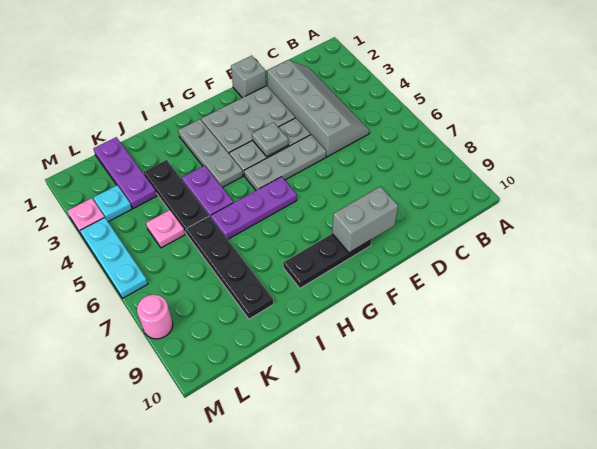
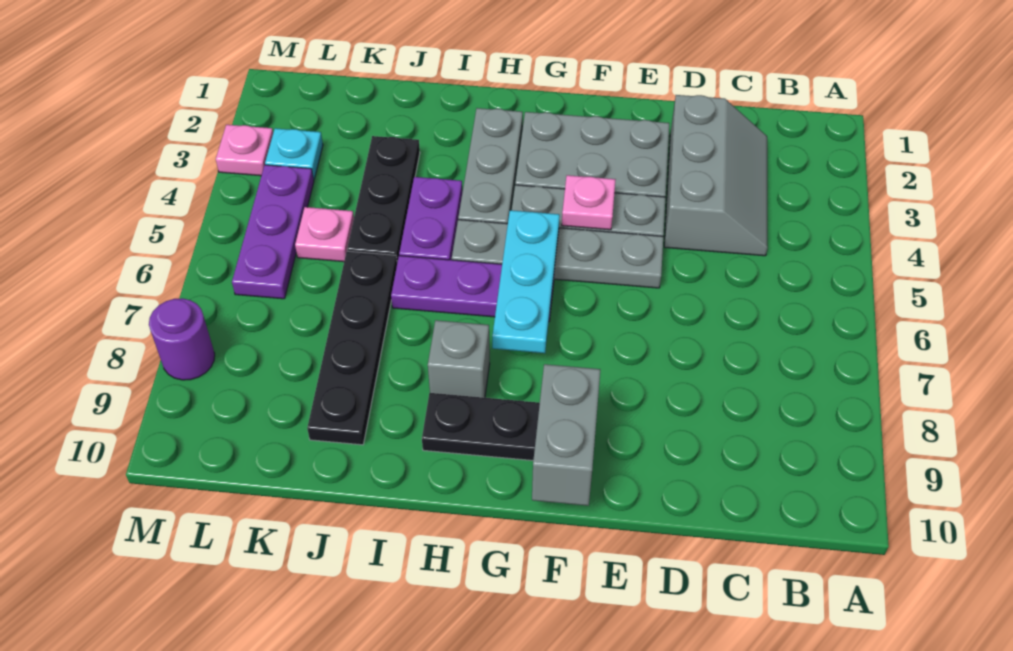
grey 2x4 slope [267,60,369,157] -> grey 2x3 slope [664,95,768,256]
grey 1x1 brick [231,56,266,98] -> grey 1x1 brick moved to [428,320,490,398]
grey 1x3 plate [244,135,326,190] -> grey 1x4 plate [452,220,663,288]
grey 1x2 brick [332,187,398,253] -> grey 1x2 brick turned to [532,364,600,506]
grey 1x1 plate [252,122,288,156] -> pink 1x1 plate [562,175,616,230]
purple 1x3 plate [93,137,157,209] -> purple 1x3 plate moved to [232,165,314,299]
cyan 1x3 plate [80,218,148,298] -> cyan 1x3 plate moved to [492,210,560,353]
pink 1x1 round brick [137,295,173,339] -> purple 1x1 round brick [149,298,215,380]

